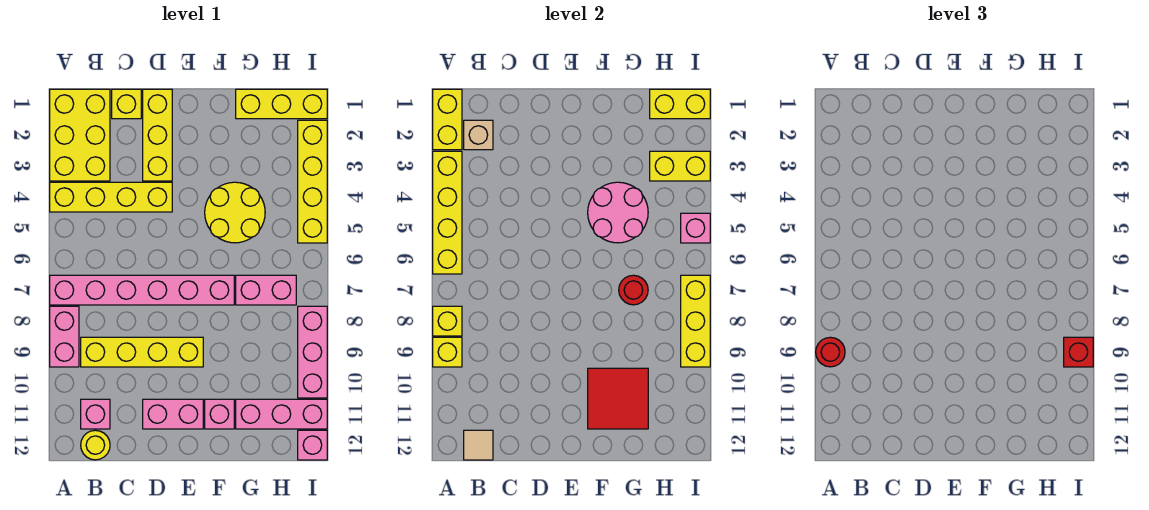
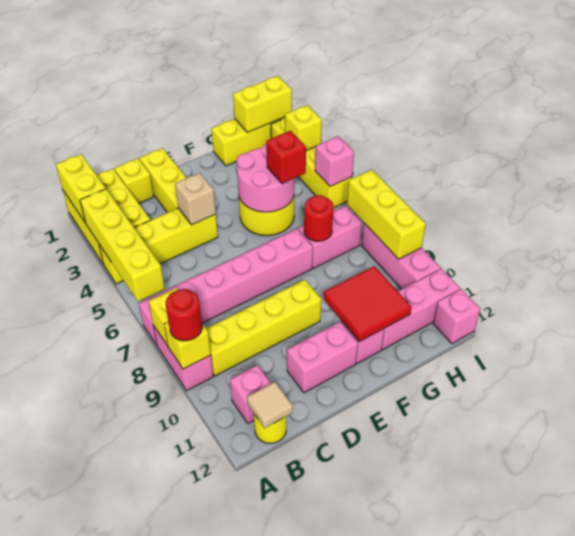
tan 1x1 brick [464,120,493,150] -> tan 1x1 brick moved to [175,173,216,225]
yellow 1x2 brick [650,151,710,181] -> yellow 1x1 brick [285,105,322,151]
red 1x1 brick [1064,337,1093,367] -> red 1x1 brick moved to [266,131,306,184]

